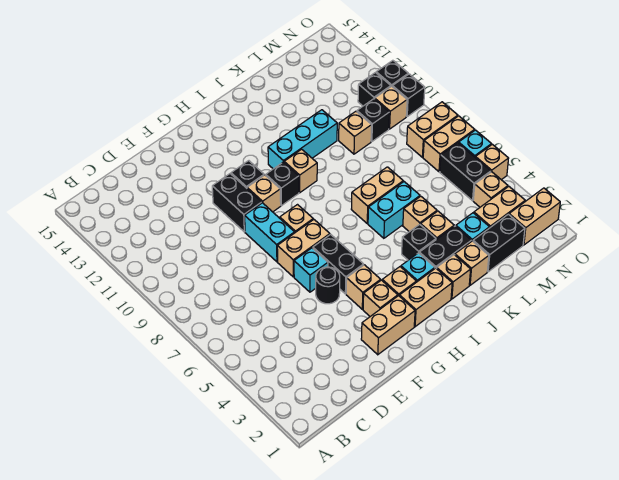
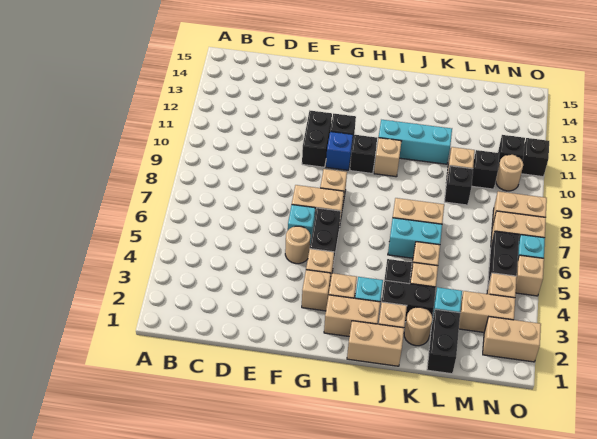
tan 1x2 brick [361,296,415,355] -> tan 1x2 brick moved to [347,321,404,366]
black 1x1 round brick [316,267,340,304] -> tan 1x1 round brick [285,226,310,264]
cyan 1x2 brick [245,203,295,262] -> none
tan 1x1 brick [247,175,281,212] -> blue 1x1 brick [326,132,353,170]
tan 1x1 brick [455,241,489,285] -> tan 1x1 round brick [404,307,432,346]
black 1x2 brick [473,214,525,272] -> black 1x2 brick turned to [427,309,460,374]
tan 1x1 brick [375,86,407,129] -> tan 1x1 round brick [496,155,523,191]
black 1x1 brick [392,74,425,116] -> black 1x1 brick moved to [445,166,473,205]

